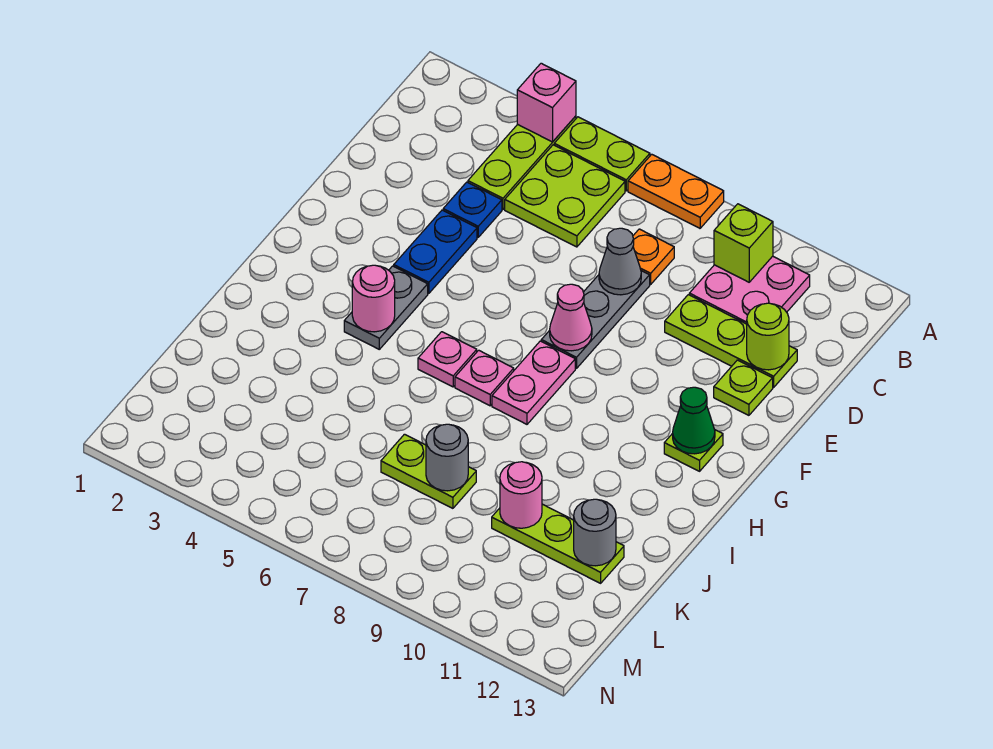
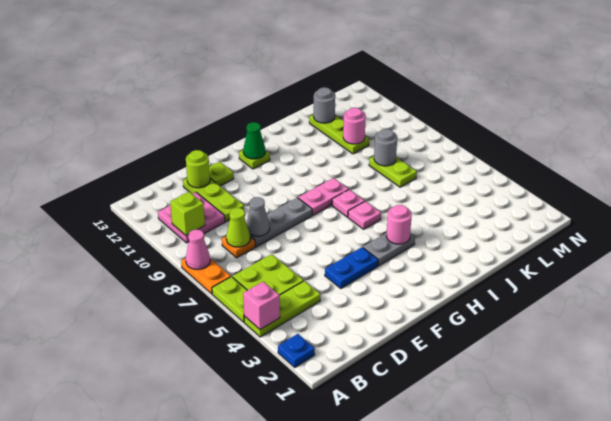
none -> lime 1x1 cone [226,208,250,247]
blue 1x1 plate [443,182,502,237] -> blue 1x1 plate moved to [278,334,315,367]
pink 1x1 cone [550,284,592,351] -> pink 1x1 cone moved to [186,230,210,269]

